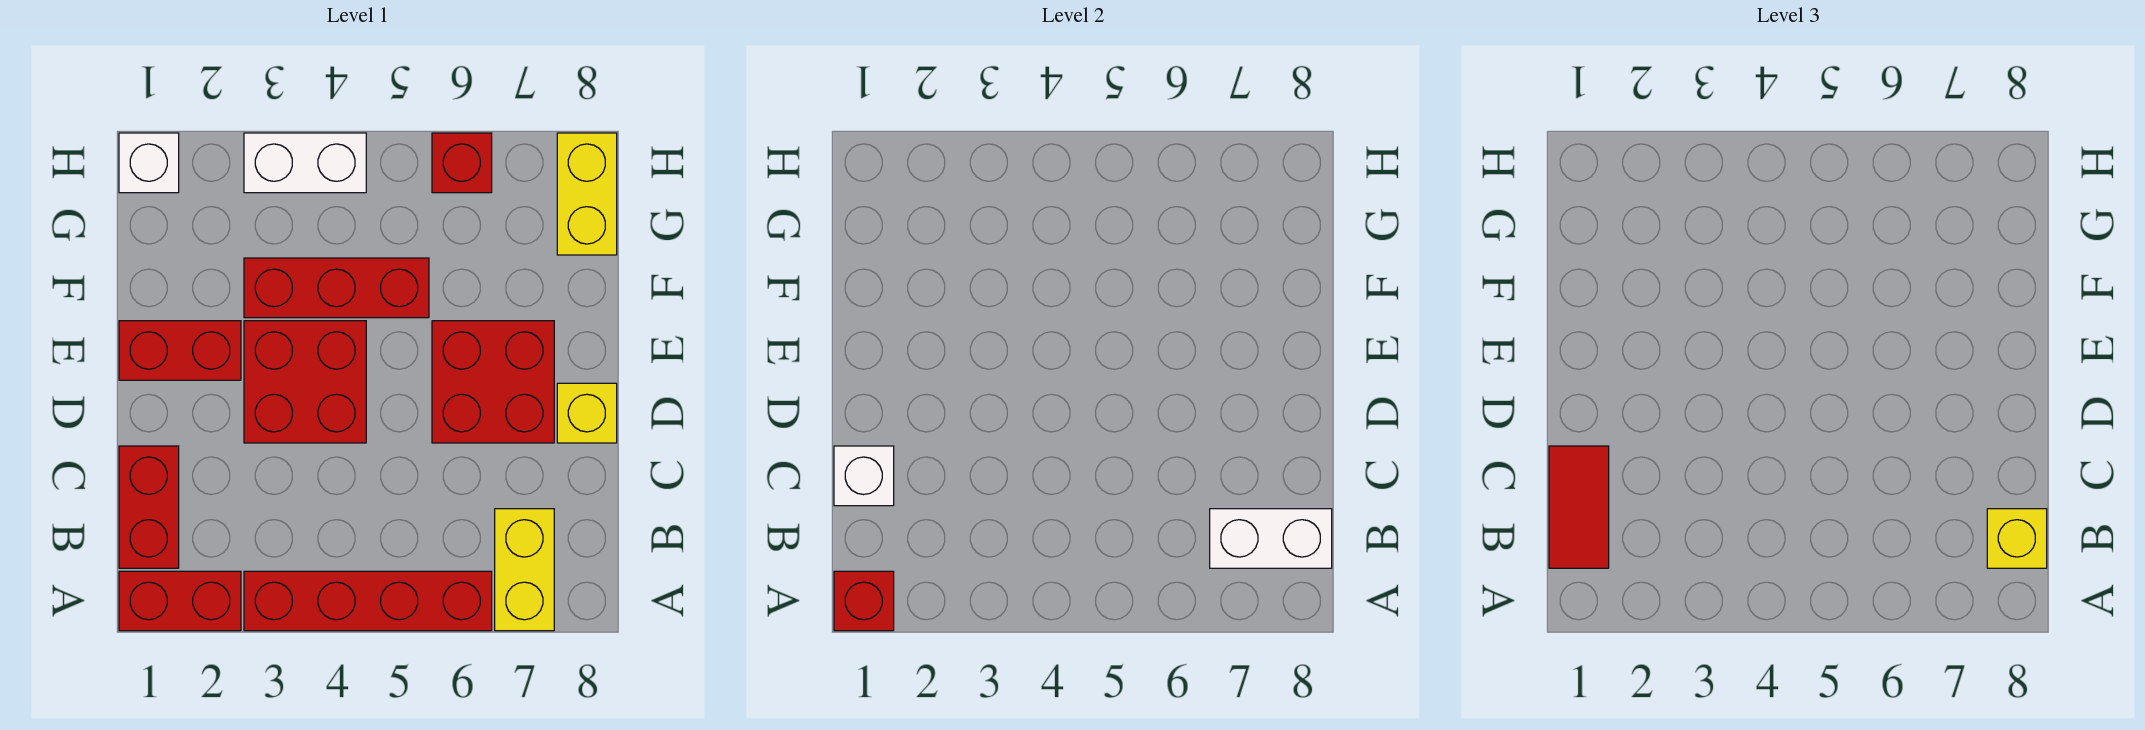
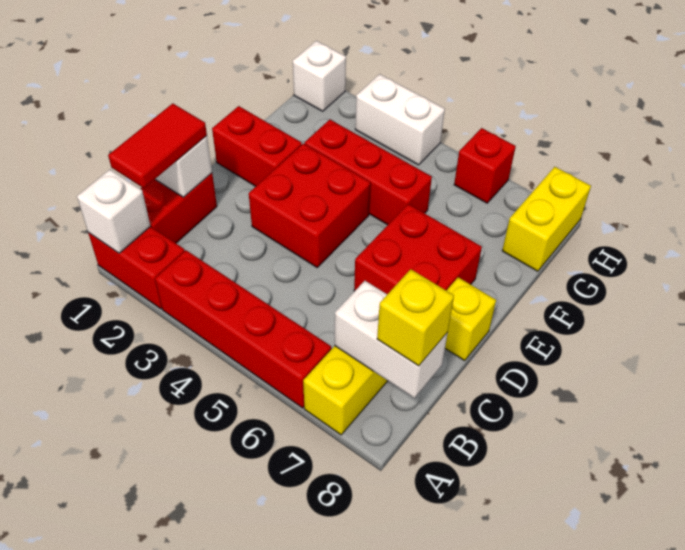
red 1x1 brick [834,571,894,631] -> white 1x1 brick [77,170,150,253]

